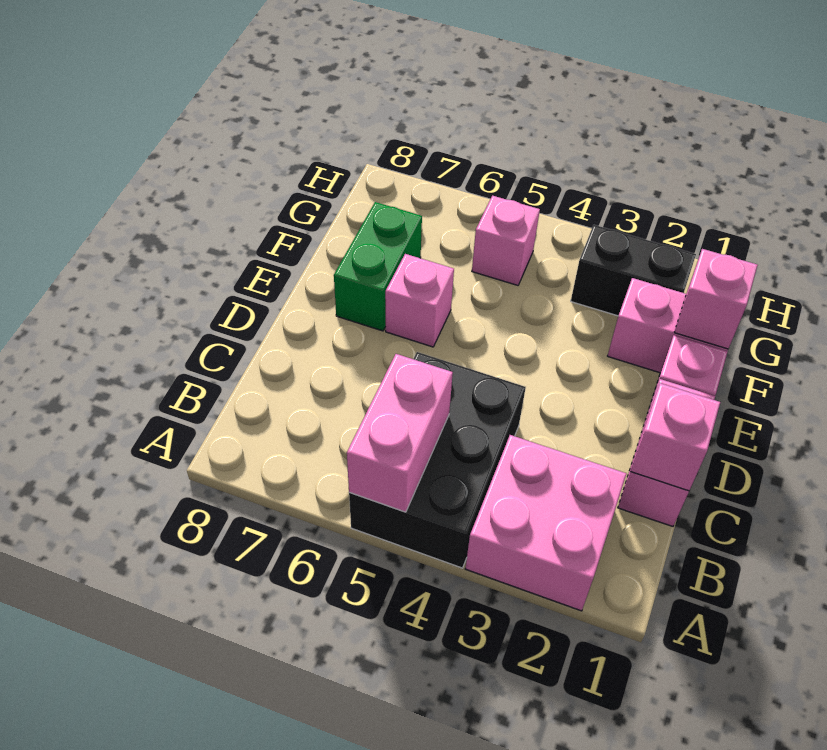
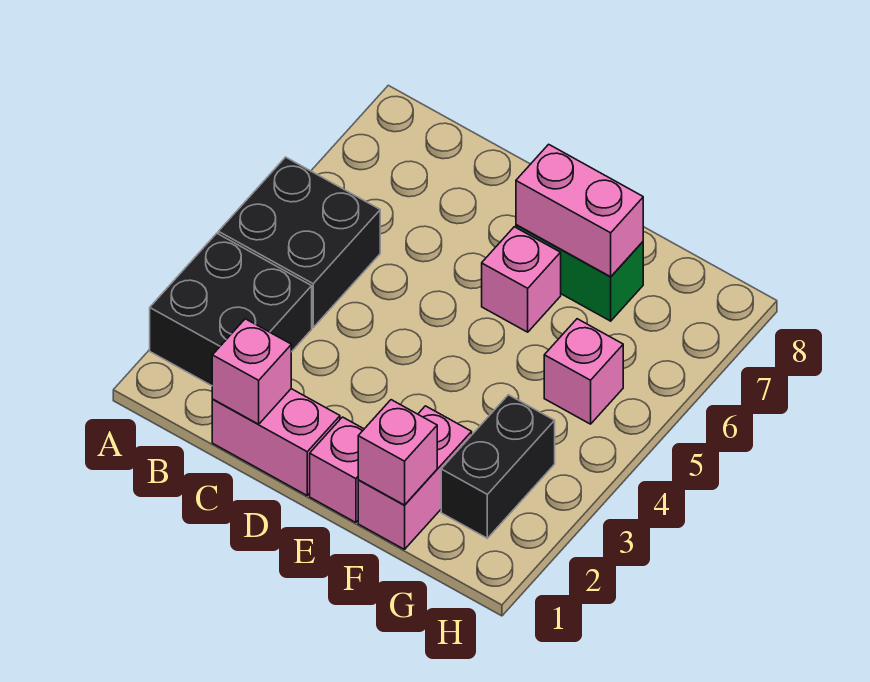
pink 2x2 brick [465,435,626,611] -> black 2x2 brick [150,233,312,386]
black 2x3 brick [349,352,526,568] -> black 2x2 brick [218,157,380,327]
pink 1x2 brick [347,354,453,512] -> pink 1x2 brick moved to [516,144,643,277]

